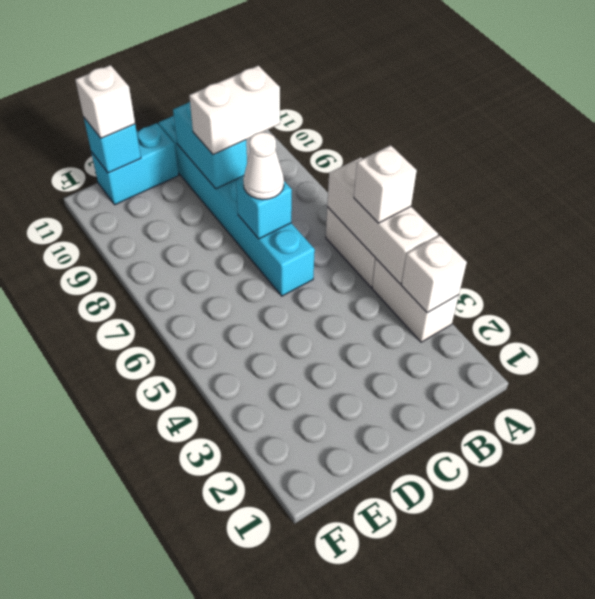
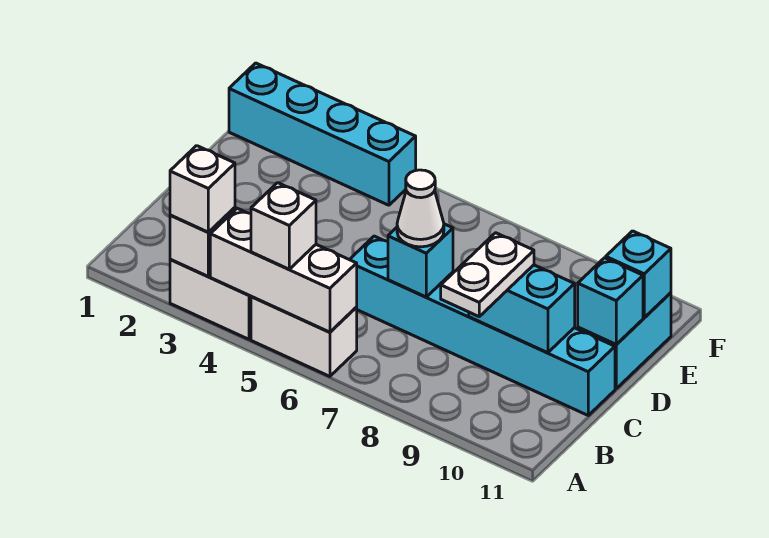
white 1x2 brick [189,65,280,155] -> white 1x2 plate [441,233,534,316]
none -> cyan 1x1 brick [578,258,643,344]
white 1x1 brick [75,65,135,138] -> white 1x1 brick moved to [170,146,235,232]
none -> cyan 1x4 brick [229,63,416,205]

